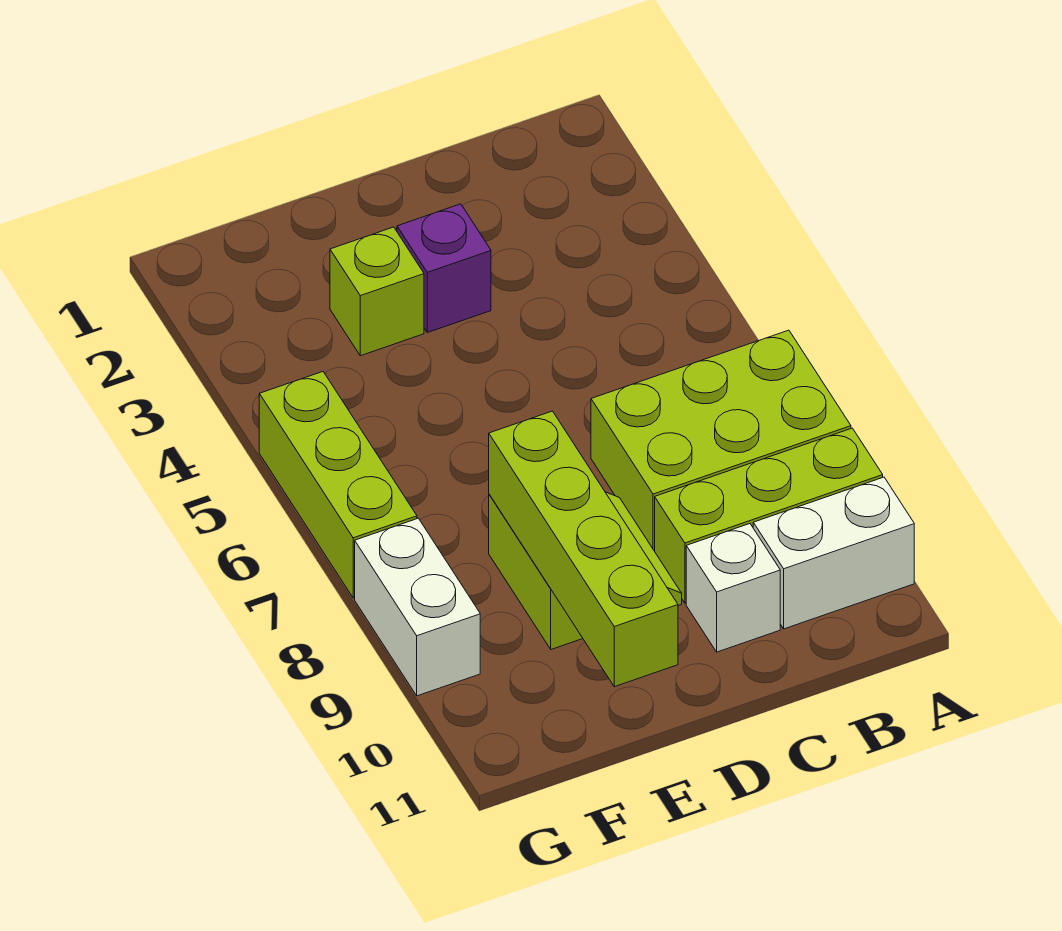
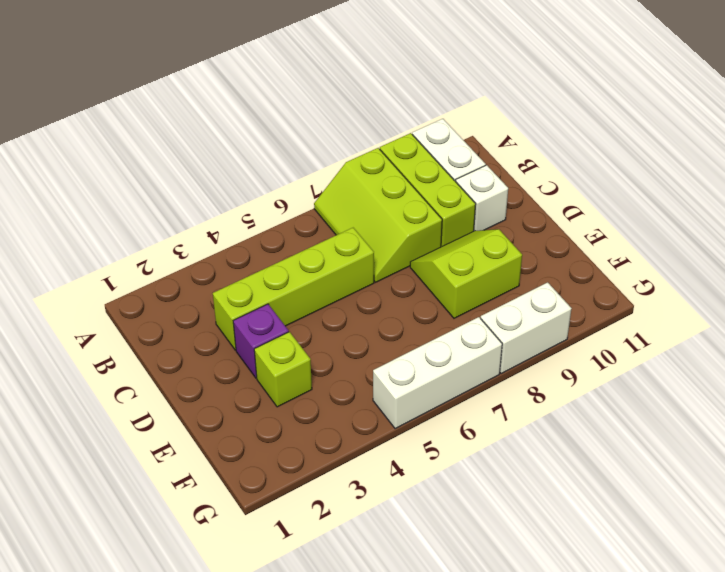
lime 2x3 brick [591,330,851,551] -> lime 2x3 slope [314,148,442,282]
lime 1x4 brick [489,411,678,687] -> lime 1x4 brick moved to [213,228,374,350]
lime 1x3 brick [259,372,417,598] -> white 1x3 brick [373,317,502,429]

